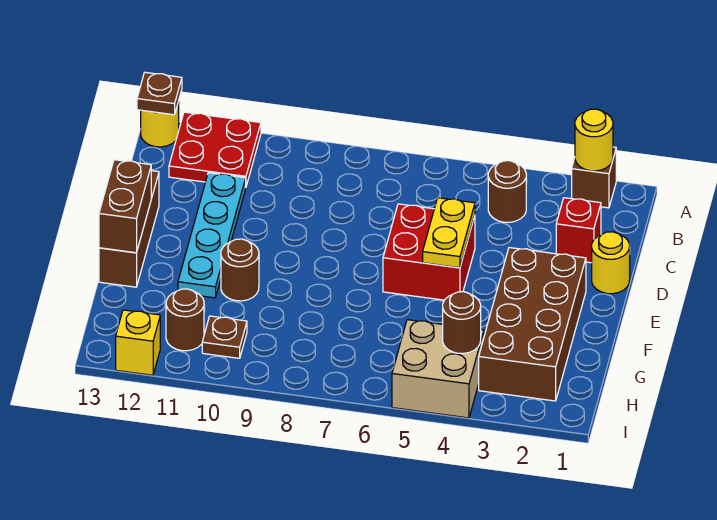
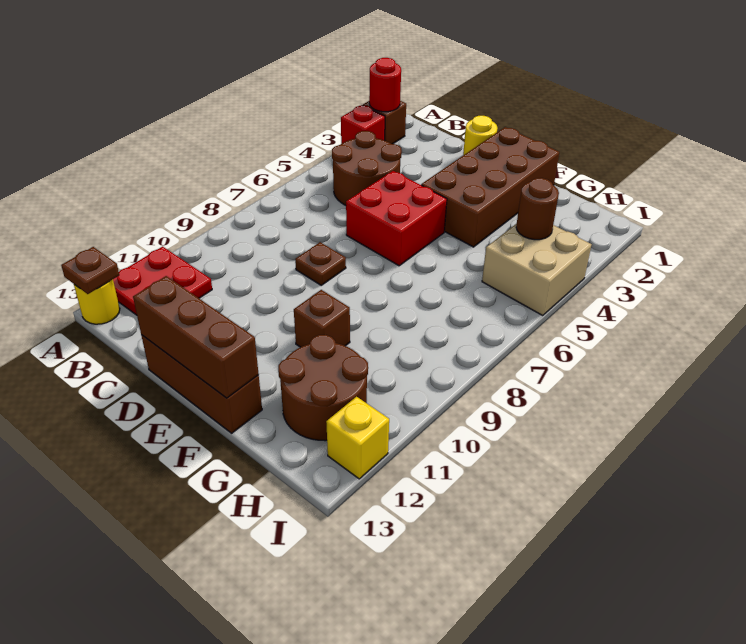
yellow 1x1 round brick [575,109,613,171] -> red 1x1 round brick [369,58,401,112]
brown 1x1 round brick [488,161,526,222] -> brown 2x2 round brick [332,131,402,205]
red 1x1 brick [556,198,601,263] -> red 1x1 brick moved to [341,105,385,144]
cyan 1x4 plate [178,173,246,298] -> none
yellow 1x2 plate [423,198,475,268] -> none
brown 2x4 brick [479,248,586,401] -> brown 2x4 brick turned to [421,127,559,247]
brown 1x2 brick [99,160,151,253] -> brown 1x3 brick [133,276,259,398]
brown 1x1 round brick [221,239,259,301] -> brown 1x1 brick [294,290,350,347]
brown 1x1 plate [202,316,247,358] -> brown 1x1 plate moved to [295,242,346,285]
brown 1x1 round brick [166,289,204,351] -> brown 2x2 round brick [278,335,368,441]

